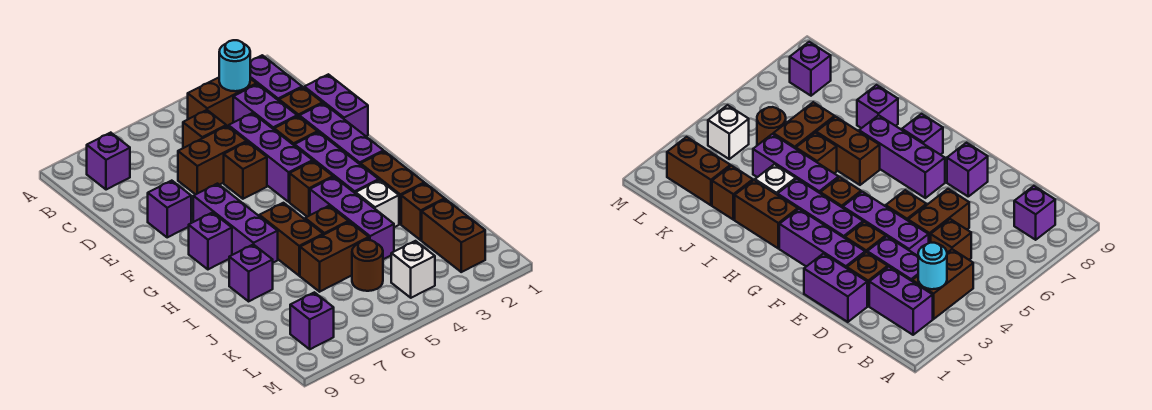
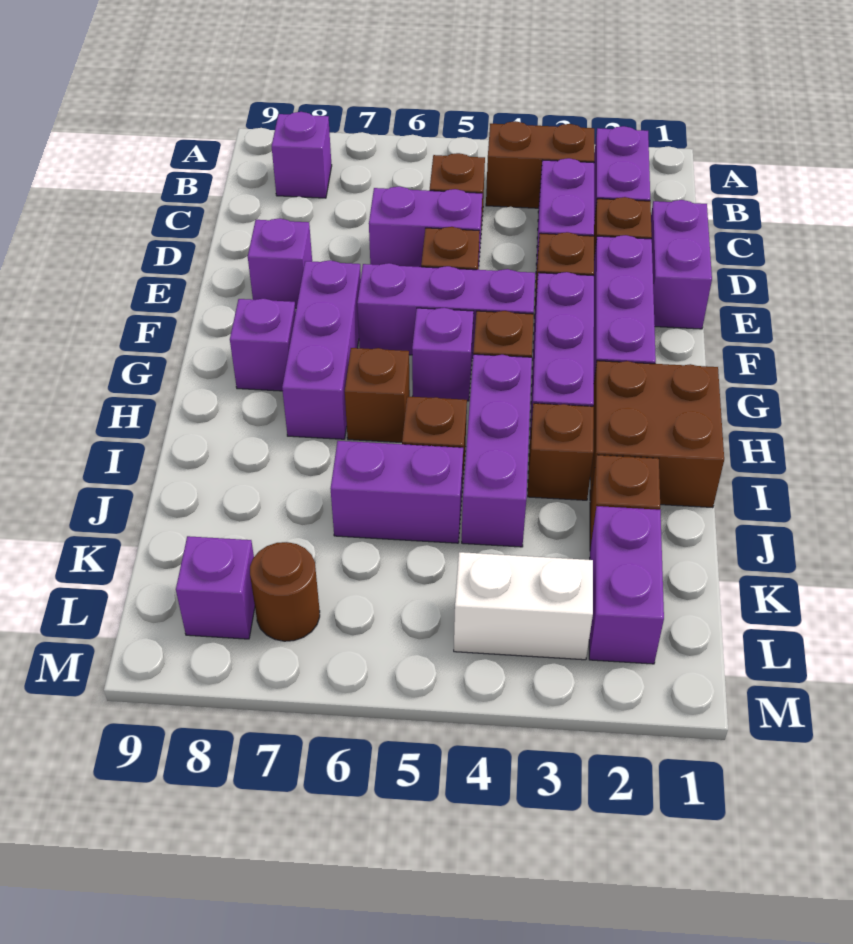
cyan 1x1 round brick [219,40,250,91] -> none
purple 1x3 brick [229,113,313,202] -> purple 1x3 brick turned to [357,263,535,358]
brown 1x2 brick [178,126,247,195] -> purple 1x2 brick [369,186,482,269]
brown 1x2 brick [361,151,424,224] -> brown 2x2 brick [590,361,724,508]
brown 1x2 brick [259,203,323,276] -> brown 1x1 brick [345,348,410,442]
white 1x1 brick [356,180,399,227] -> brown 1x1 brick [528,403,594,500]
purple 1x1 brick [229,244,273,301] -> purple 1x1 brick moved to [412,308,474,401]
brown 1x2 brick [300,222,369,292] -> purple 1x2 brick [331,441,463,543]
brown 1x2 brick [422,199,485,272] -> purple 1x2 brick [589,506,664,664]
brown 1x1 round brick [352,240,383,291] -> brown 1x1 round brick moved to [250,542,320,641]
white 1x1 brick [391,241,435,298] -> white 1x2 brick [454,552,593,660]

